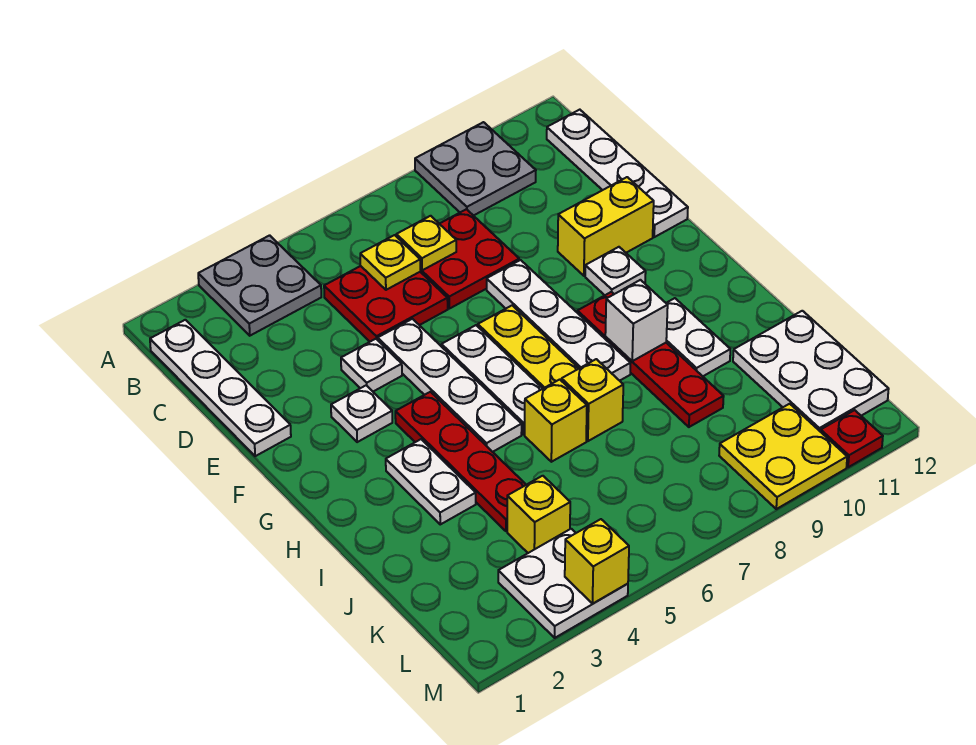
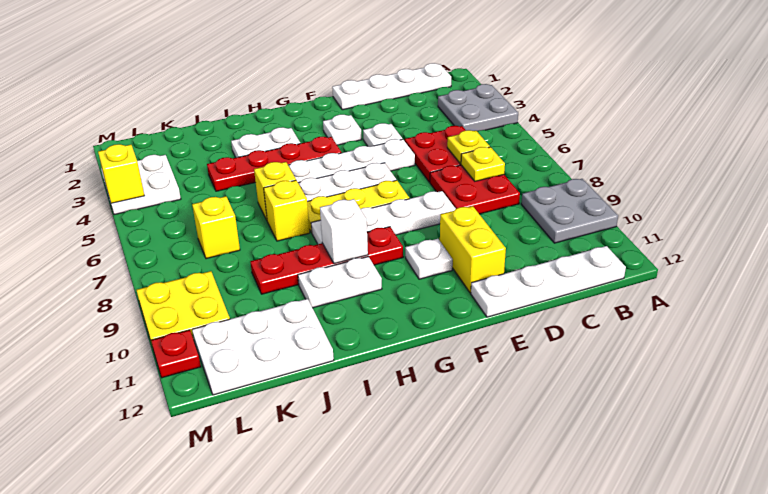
yellow 1x1 brick [507,476,570,553] -> yellow 1x1 brick moved to [192,196,240,259]

